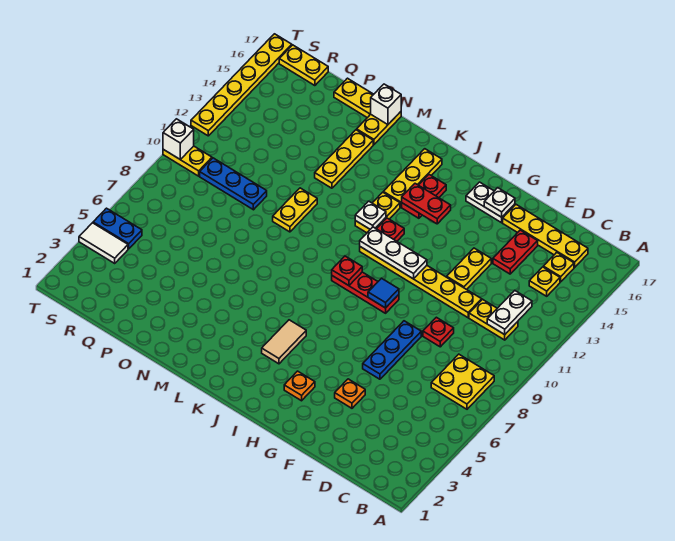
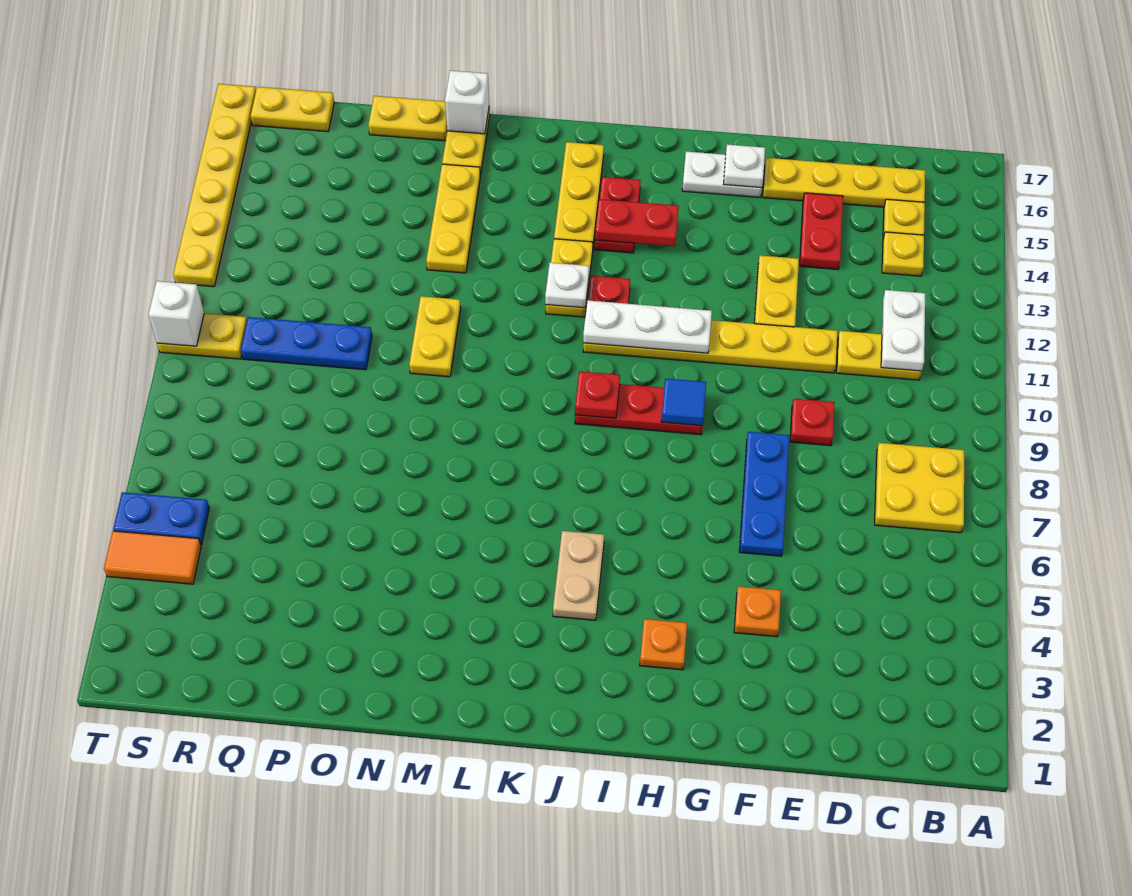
tan 1x2 tile [262,320,306,364] -> tan 1x2 plate [553,531,604,620]
white 1x2 tile [79,223,128,263] -> orange 1x2 tile [104,531,201,584]

